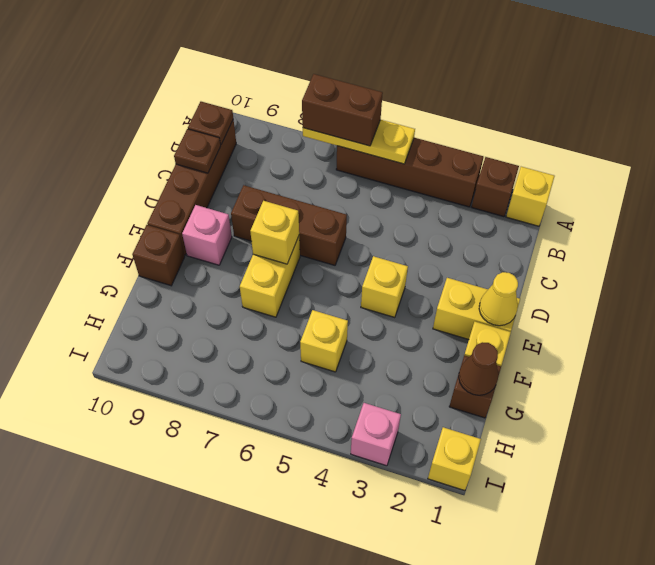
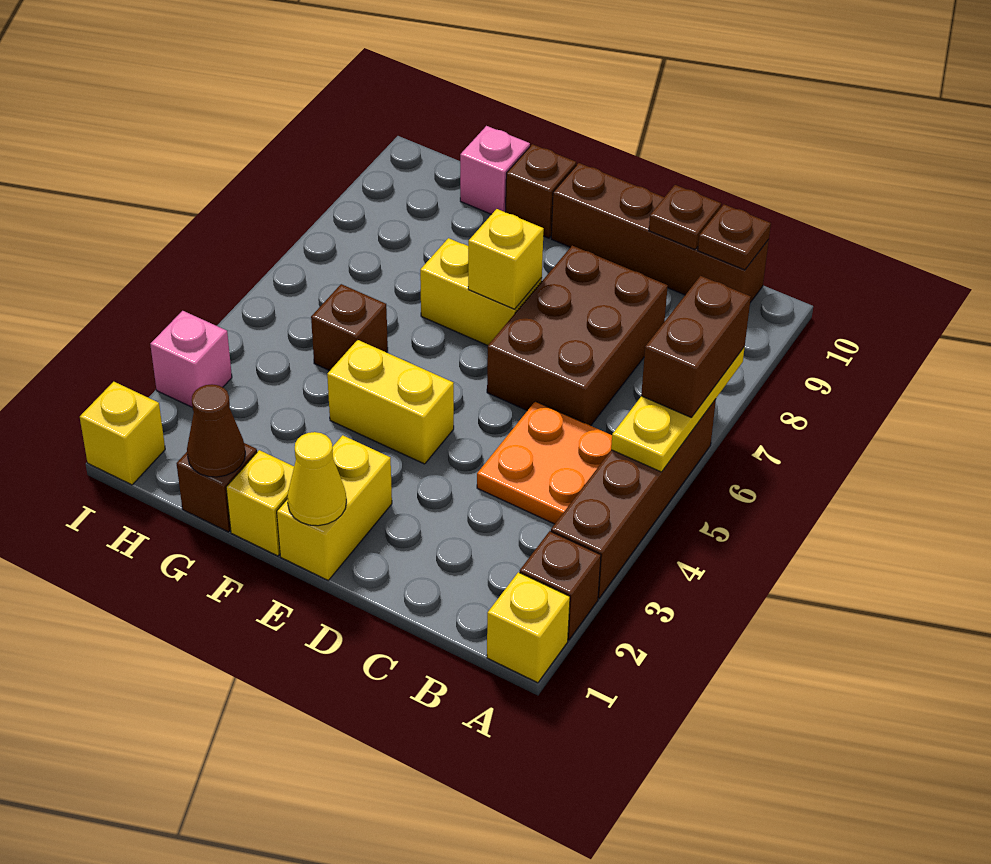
none -> orange 2x2 plate [477,401,612,524]
brown 1x3 brick [231,185,347,265] -> brown 2x3 brick [487,246,668,426]
yellow 1x1 brick [361,256,408,318] -> yellow 1x2 brick [327,340,454,464]
pink 1x1 brick [182,205,232,265] -> pink 1x1 brick moved to [460,126,530,214]
yellow 1x1 brick [300,310,348,372] -> brown 1x1 brick [311,284,388,371]

